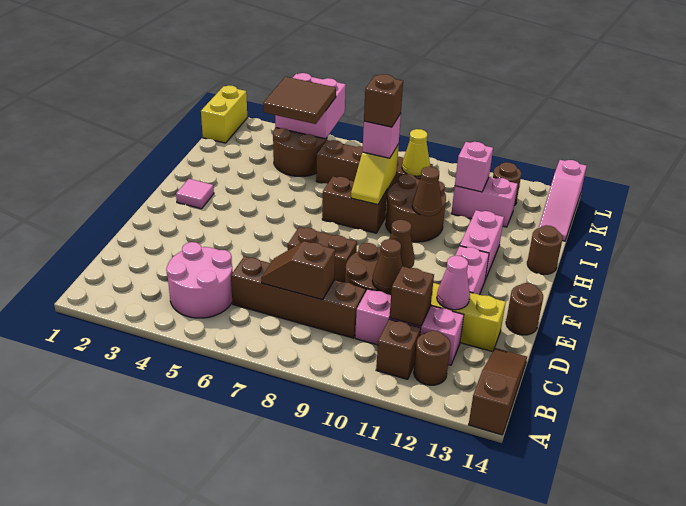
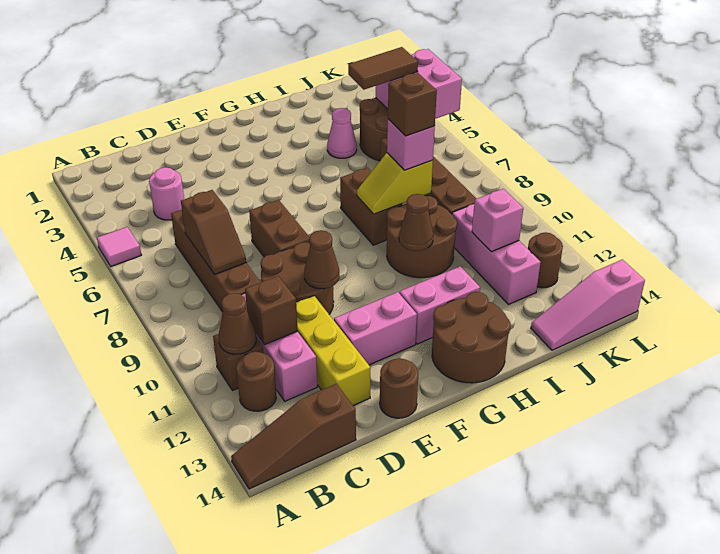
brown 1x3 slope [469,348,527,435] -> brown 1x3 slope turned to [231,384,356,489]
pink 2x2 round brick [166,242,233,318] -> pink 1x1 round brick [149,167,184,220]
brown 1x2 slope [261,241,335,300] -> brown 1x2 slope turned to [181,190,246,274]
brown 1x1 cone [372,239,402,292] -> brown 1x1 cone moved to [219,293,256,354]
pink 1x1 cone [437,256,470,310] -> pink 1x1 cone moved to [327,108,357,158]
pink 1x1 tile [176,179,214,209] -> pink 1x1 tile moved to [97,227,141,266]
brown 1x1 round brick [527,225,563,275] -> brown 2x2 round brick [432,292,511,383]
brown 2x2 tile [263,77,336,124] -> brown 1x2 tile [348,47,418,90]
yellow 1x1 cone [402,129,430,176] -> none
pink 1x2 brick [451,177,518,227] -> pink 1x3 brick [452,204,541,305]
yellow 1x2 brick [201,86,247,143] -> none

